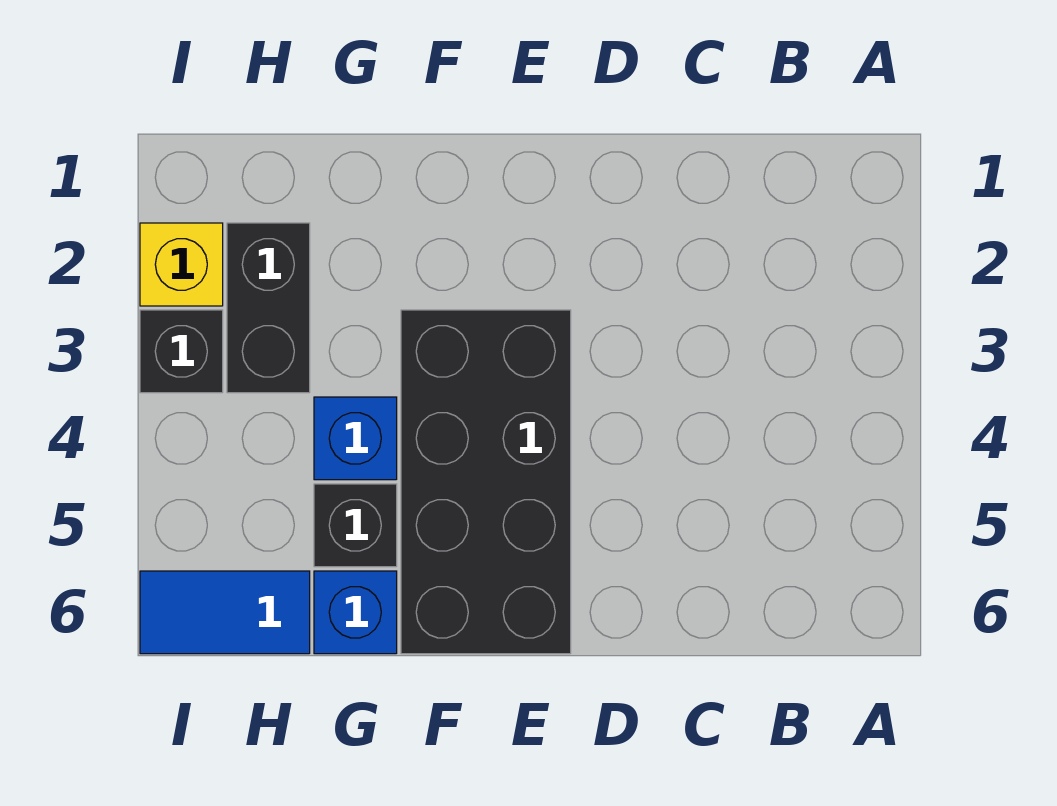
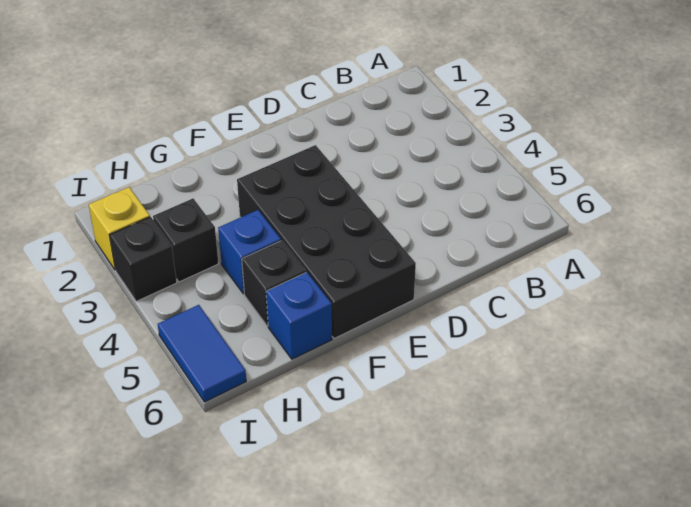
black 1x2 brick [227,223,310,393] -> black 1x1 brick [153,199,219,282]
blue 1x2 tile [140,571,310,654] -> blue 1x2 tile turned to [158,305,246,402]

